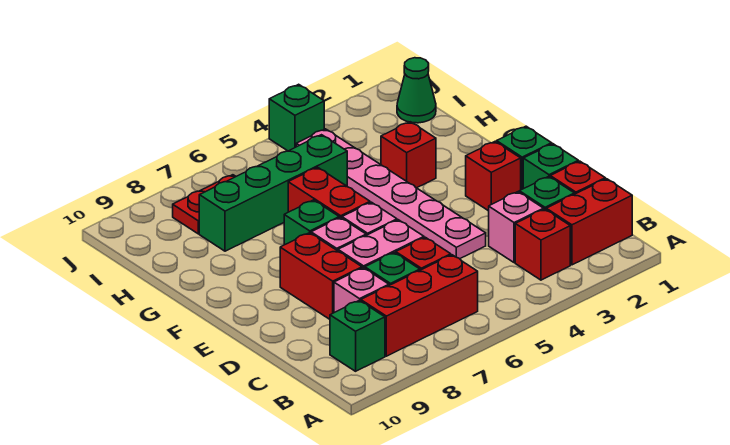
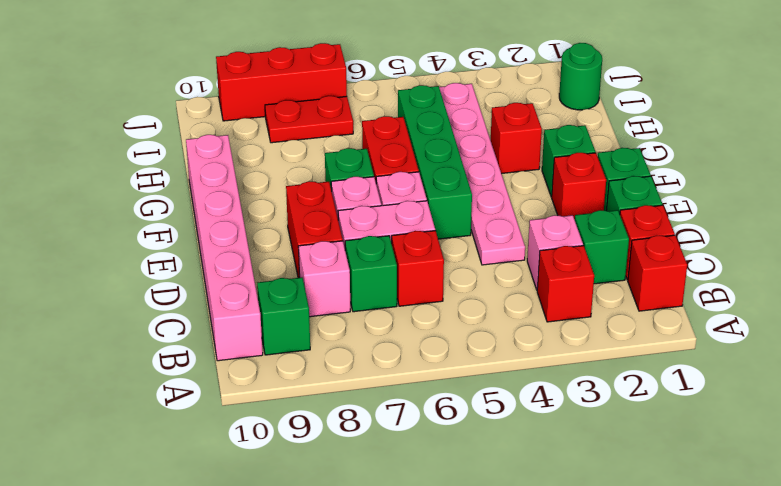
red 1x2 brick [546,179,632,265] -> red 1x1 brick [628,235,687,311]
red 1x3 brick [361,255,478,356] -> red 1x3 brick moved to [216,43,347,121]
none -> pink 1x6 brick [186,135,263,361]
green 1x4 brick [199,135,347,251] -> green 1x4 brick turned to [398,85,472,239]
green 1x1 cone [397,58,436,123] -> green 1x1 round brick [559,43,602,110]
green 1x1 brick [269,84,324,151] -> green 1x1 brick moved to [542,125,595,197]

